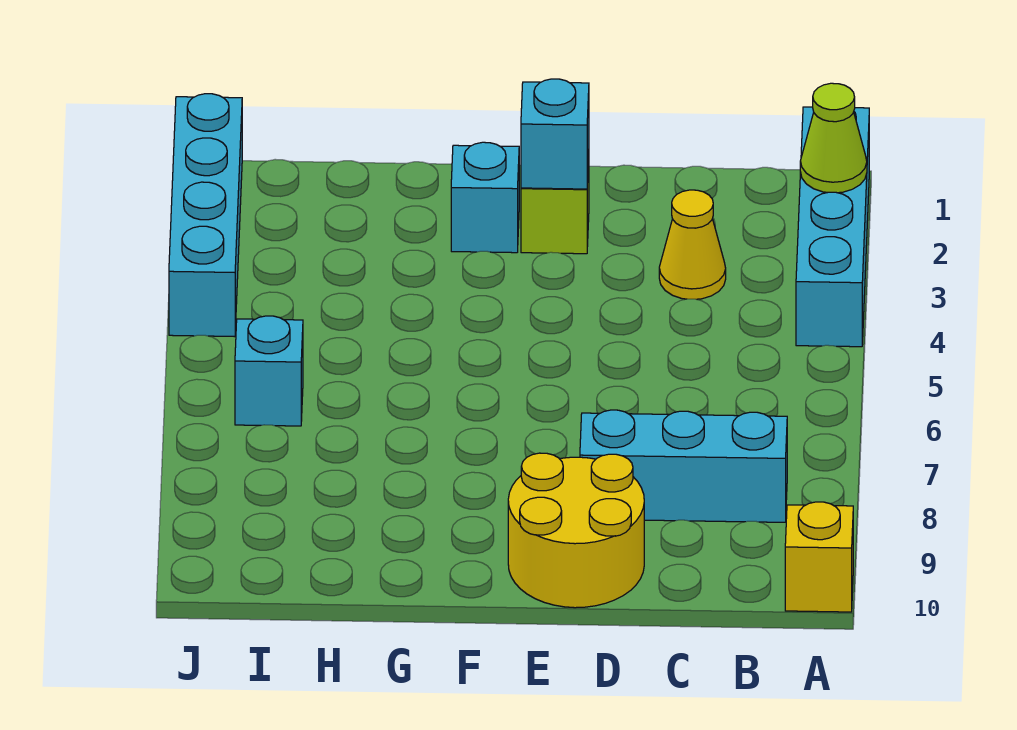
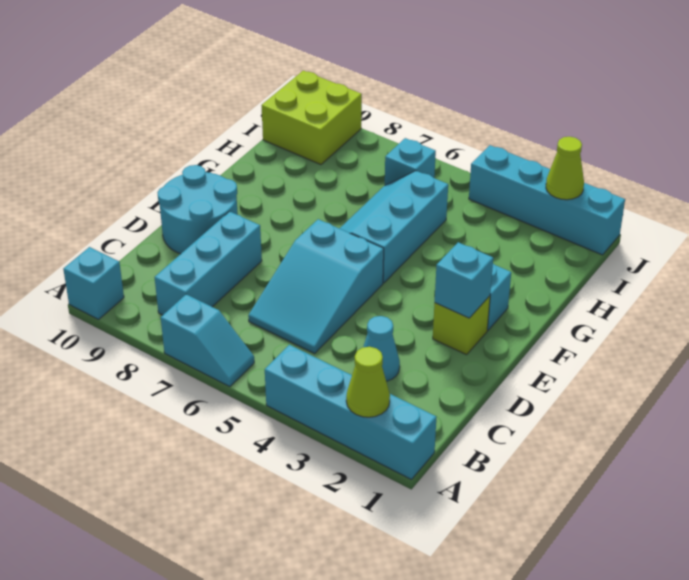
none -> cyan 1x2 slope [161,294,254,387]
yellow 1x1 brick [785,502,853,612] -> cyan 1x1 brick [63,247,124,319]
yellow 1x1 cone [659,190,726,299] -> cyan 1x1 cone [363,316,400,381]
none -> cyan 2x3 slope [248,219,384,353]
yellow 2x2 round brick [508,453,644,608] -> cyan 2x2 round brick [157,165,238,254]
none -> cyan 2x3 slope [340,171,448,283]
none -> lime 2x2 brick [261,71,362,165]
none -> lime 1x1 cone [546,137,584,200]

